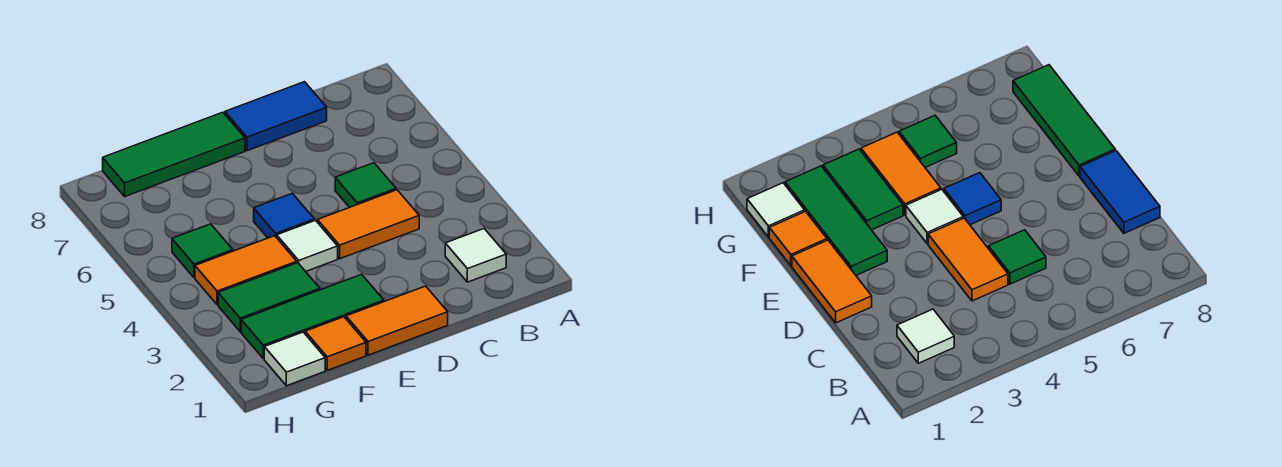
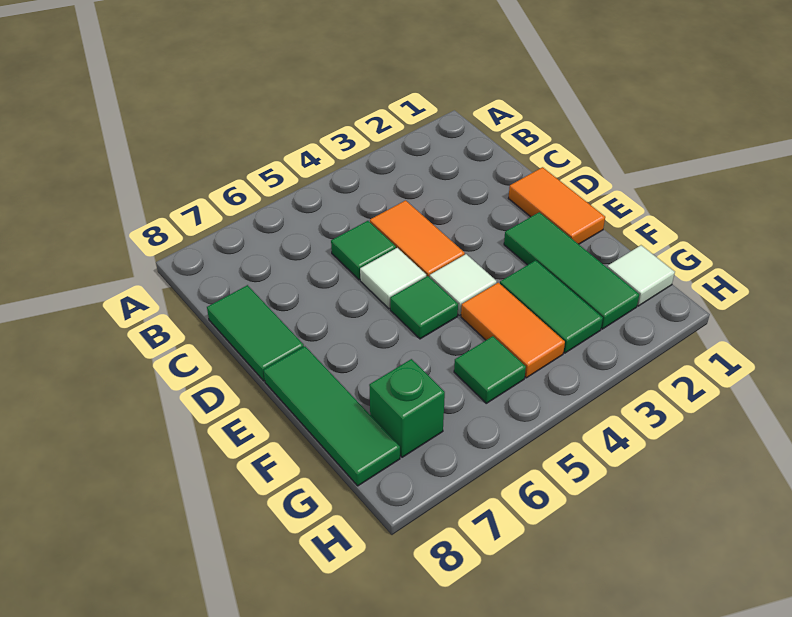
white 1x1 tile [445,229,506,282] -> white 1x1 tile moved to [360,248,426,309]
blue 1x2 tile [225,82,327,151] -> green 1x2 tile [207,285,304,381]
blue 1x1 tile [254,193,314,238] -> green 1x1 tile [390,276,458,339]
orange 1x1 tile [305,317,366,370] -> none
none -> green 1x1 brick [369,359,445,457]

